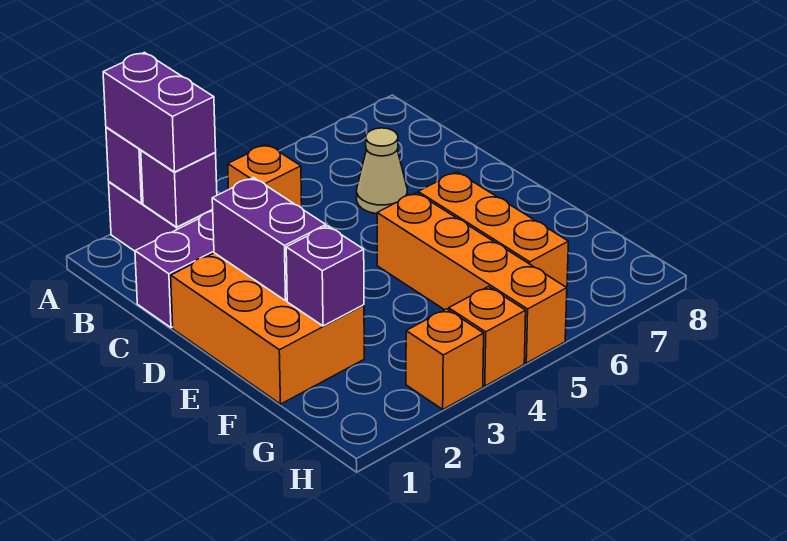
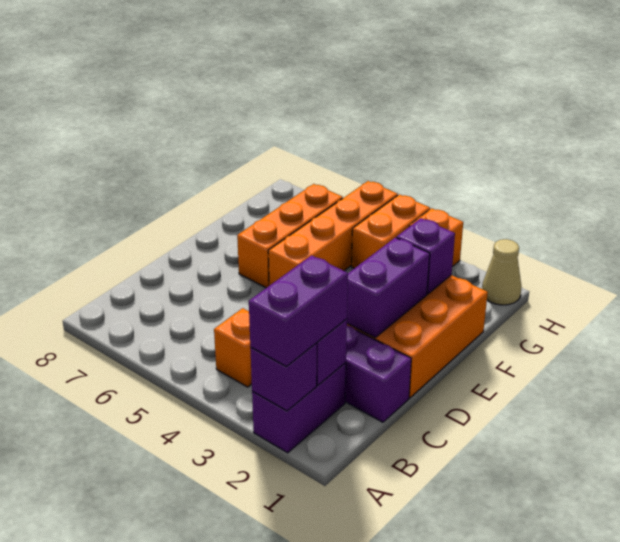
tan 1x1 cone [357,128,407,214] -> tan 1x1 cone moved to [482,239,522,305]
orange 1x1 brick [449,287,526,386] -> orange 1x2 brick [352,194,430,268]

